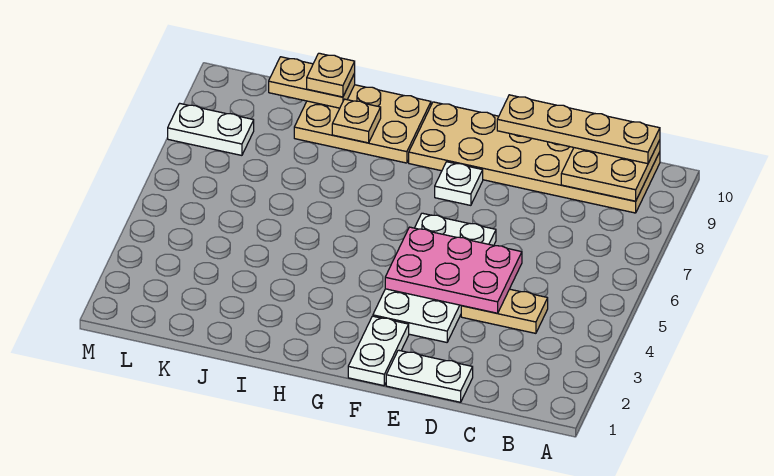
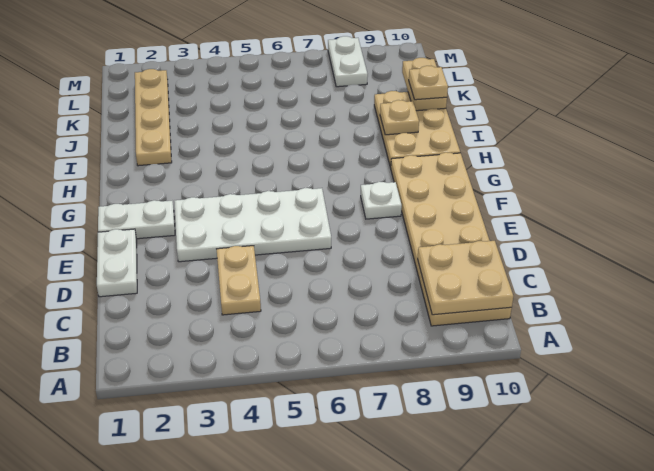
tan 1x4 plate [497,95,660,164] -> tan 1x4 plate moved to [135,69,172,166]
pink 2x3 plate [385,227,522,313] -> none

